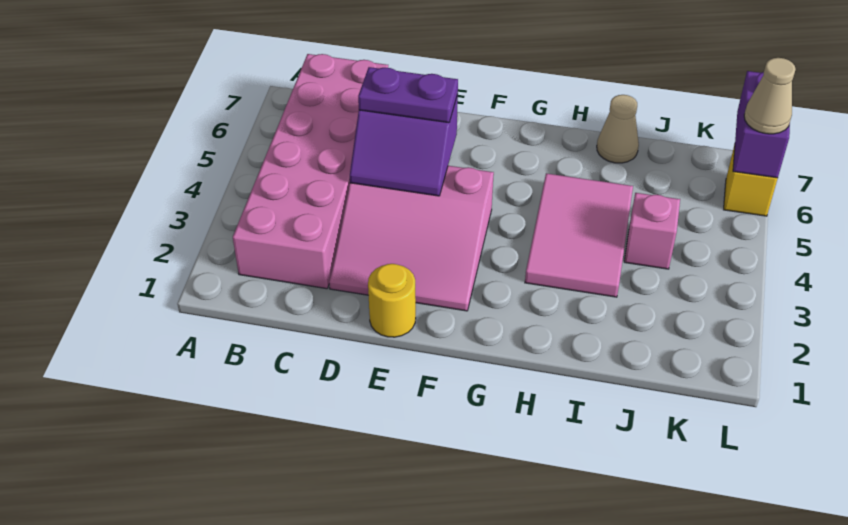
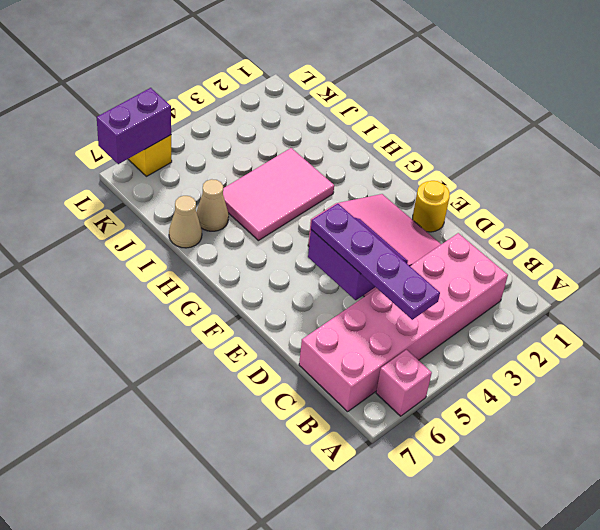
purple 1x2 plate [358,67,458,123] -> purple 1x4 plate [311,204,440,320]
pink 1x1 brick [624,193,680,269] -> pink 1x1 brick moved to [376,350,432,416]
tan 1x1 cone [744,58,796,134] -> tan 1x1 cone moved to [197,179,229,231]

